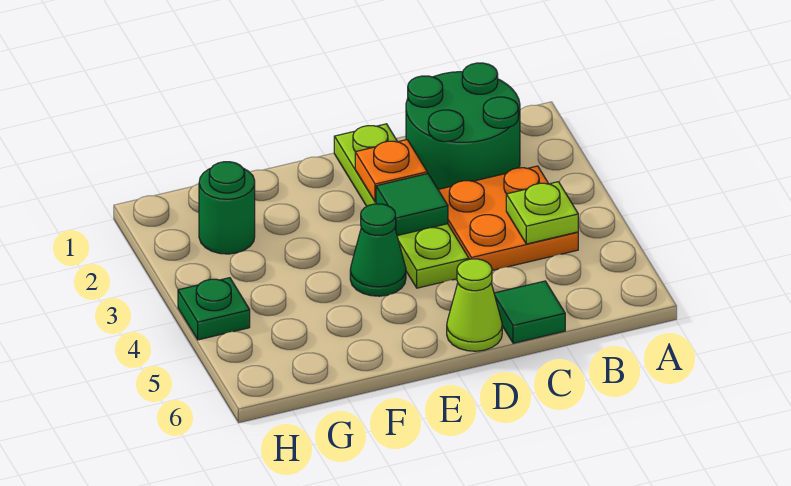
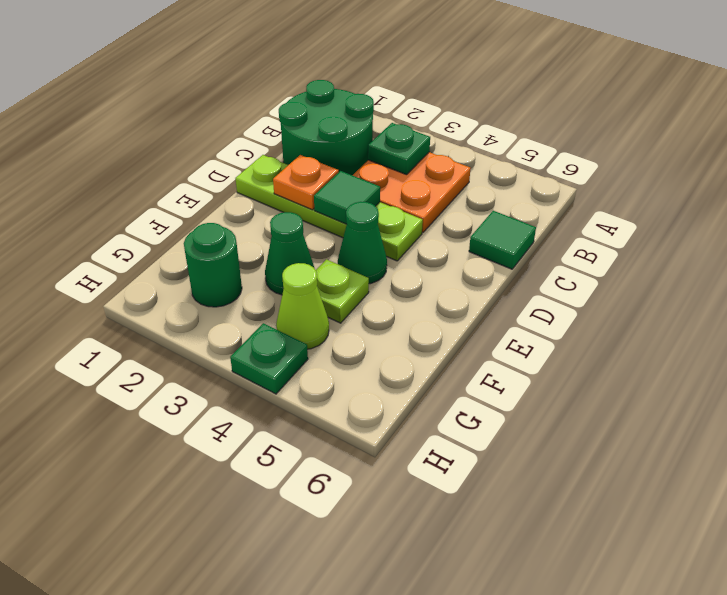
none -> green 1x1 plate [368,123,430,175]
lime 1x1 plate [506,182,578,244] -> lime 1x1 plate moved to [316,259,369,323]
lime 1x1 cone [447,259,502,351] -> lime 1x1 cone moved to [276,263,329,349]
none -> green 1x1 cone [265,212,314,295]

